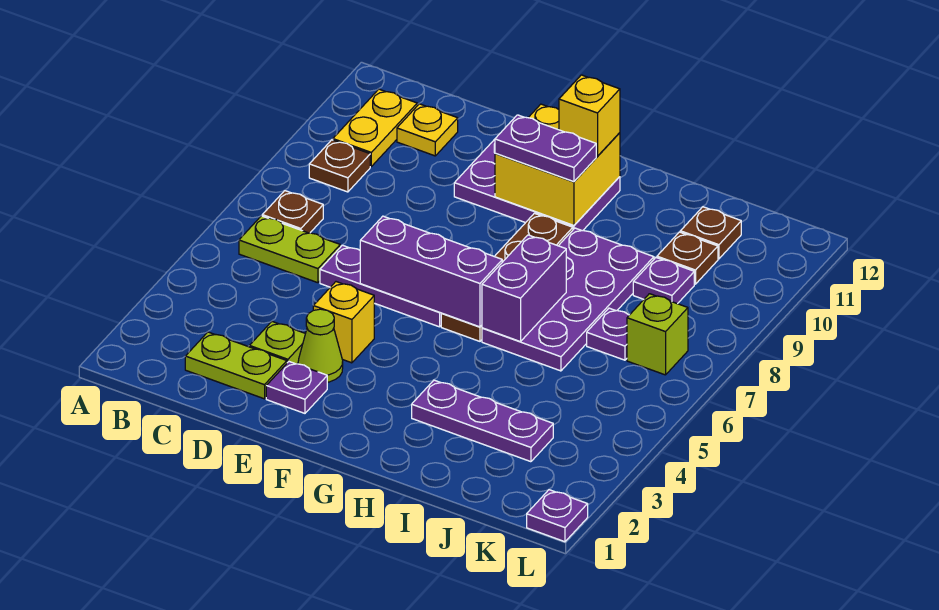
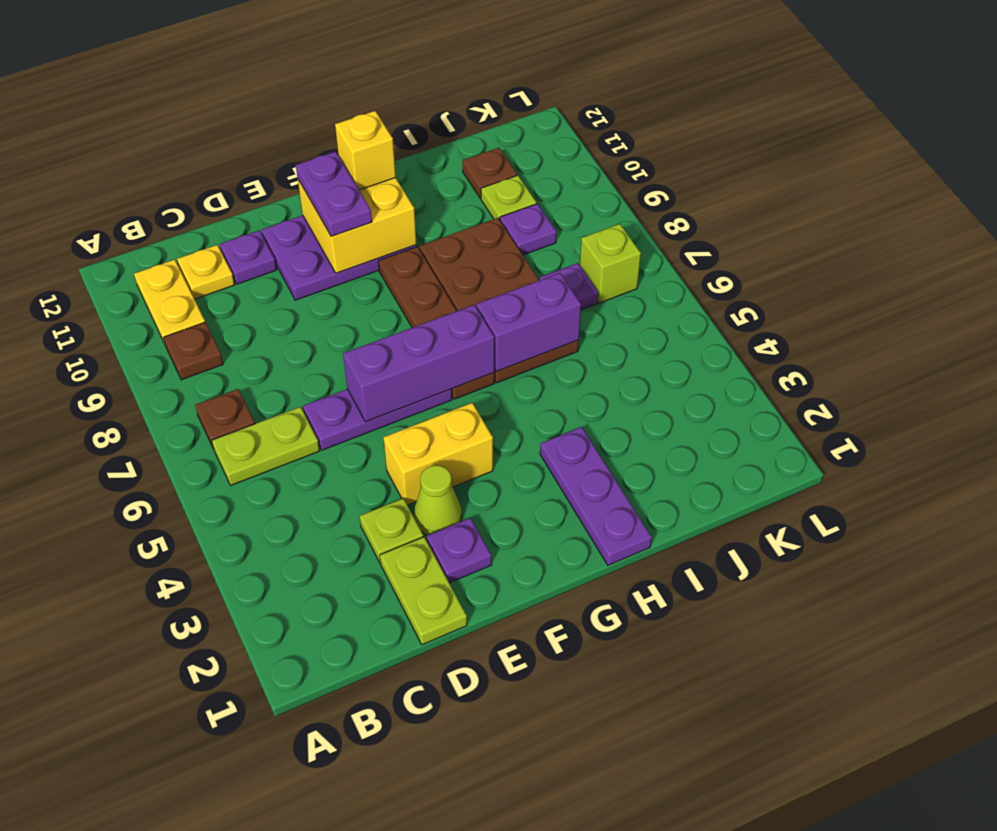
lime 1x2 plate [185,332,287,399] -> lime 1x2 plate turned to [380,537,467,645]
yellow 1x1 brick [313,282,374,363] -> yellow 1x2 brick [383,403,493,505]
purple 1x2 plate [495,115,596,182] -> purple 1x2 plate turned to [296,151,372,236]
purple 1x3 plate [412,380,553,462] -> purple 1x3 plate turned to [540,427,652,565]
purple 2x4 plate [482,228,654,371] -> brown 2x4 plate [419,218,579,383]
purple 1x2 brick [482,235,566,342] -> purple 1x2 brick turned to [477,273,581,371]
brown 1x1 plate [657,232,718,284] -> lime 1x1 plate [481,175,537,220]
purple 1x1 plate [527,490,588,542] -> purple 1x1 plate moved to [220,231,277,284]

